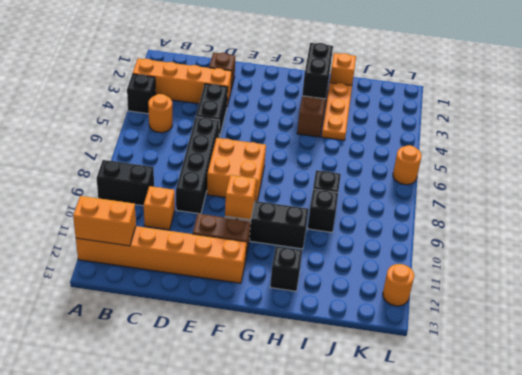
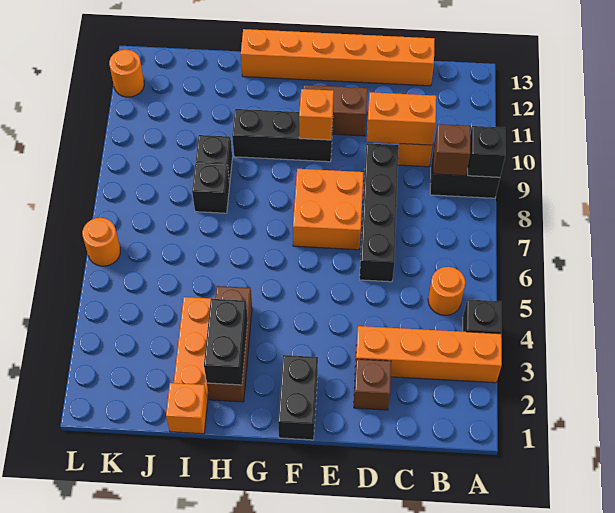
orange 1x6 brick [76,226,246,283] -> orange 1x6 brick moved to [241,29,435,86]
orange 1x2 brick [73,196,136,246] -> orange 1x2 brick moved to [367,92,436,145]
none -> brown 1x1 brick [433,124,470,176]
black 1x2 brick [196,84,228,138] -> black 1x2 brick moved to [278,355,318,440]
black 1x1 brick [270,246,302,291] -> black 1x1 brick moved to [468,126,505,177]

